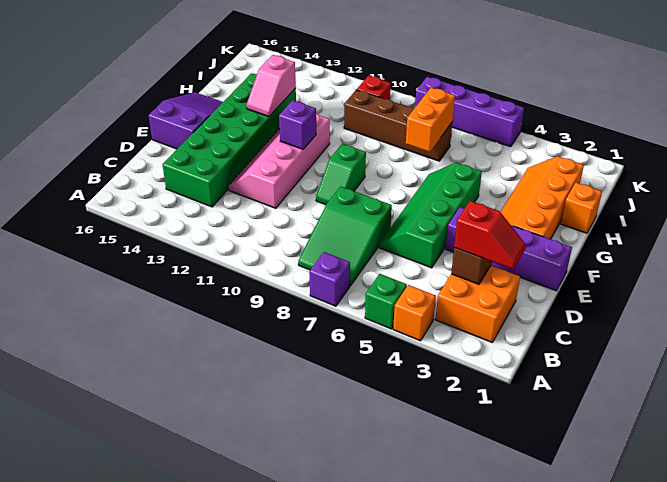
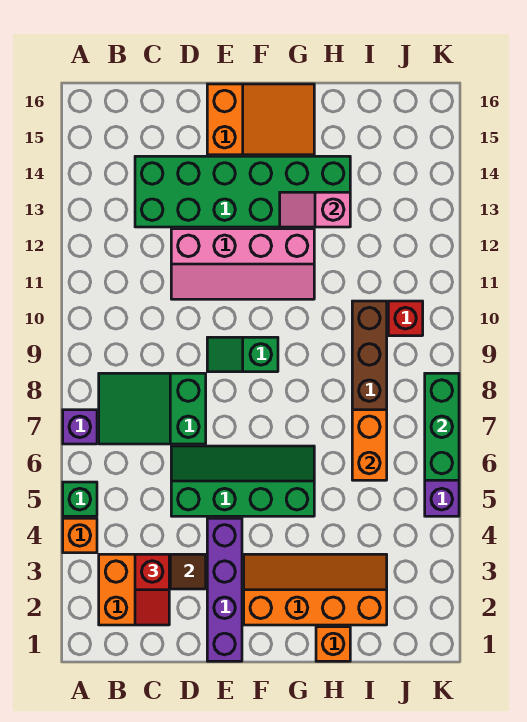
pink 2x4 slope [228,114,330,208] -> pink 2x4 slope turned to [171,229,314,299]
purple 2x3 slope [148,92,223,149] -> orange 2x3 slope [207,84,314,155]
purple 1x1 brick [279,100,316,149] -> none
orange 1x2 brick [406,88,455,152] -> orange 1x2 brick turned to [352,410,387,480]
none -> green 1x3 brick [425,373,459,480]

